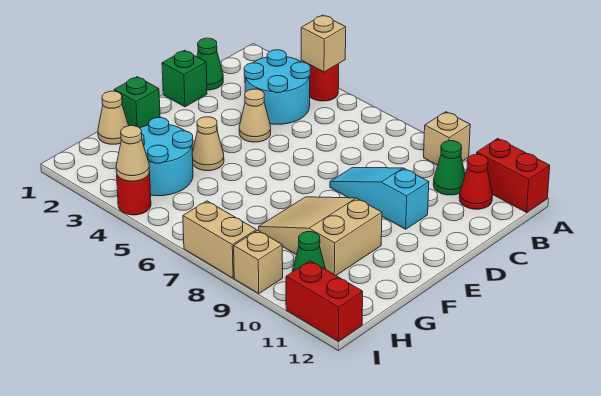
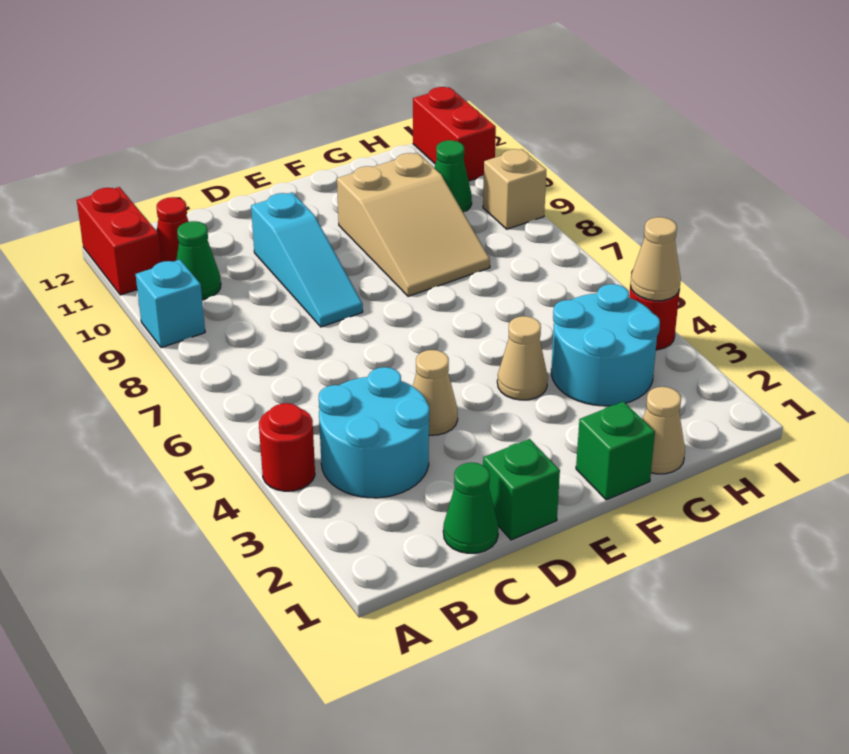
tan 1x1 brick [301,15,346,72] -> none
tan 1x1 brick [424,112,470,165] -> cyan 1x1 brick [136,260,205,348]
tan 1x2 brick [183,201,256,278] -> none

